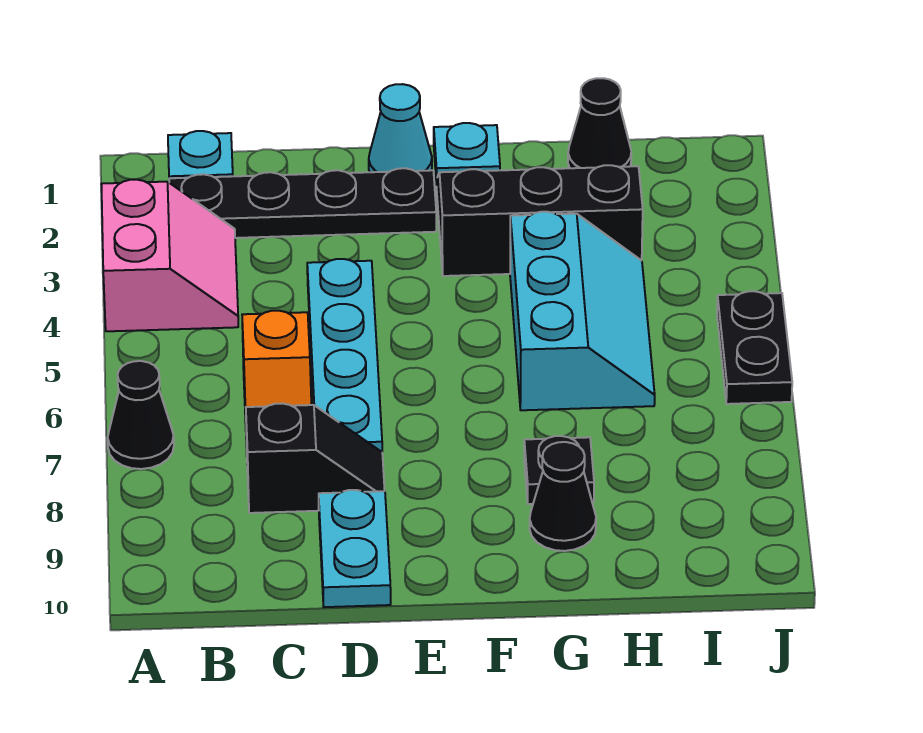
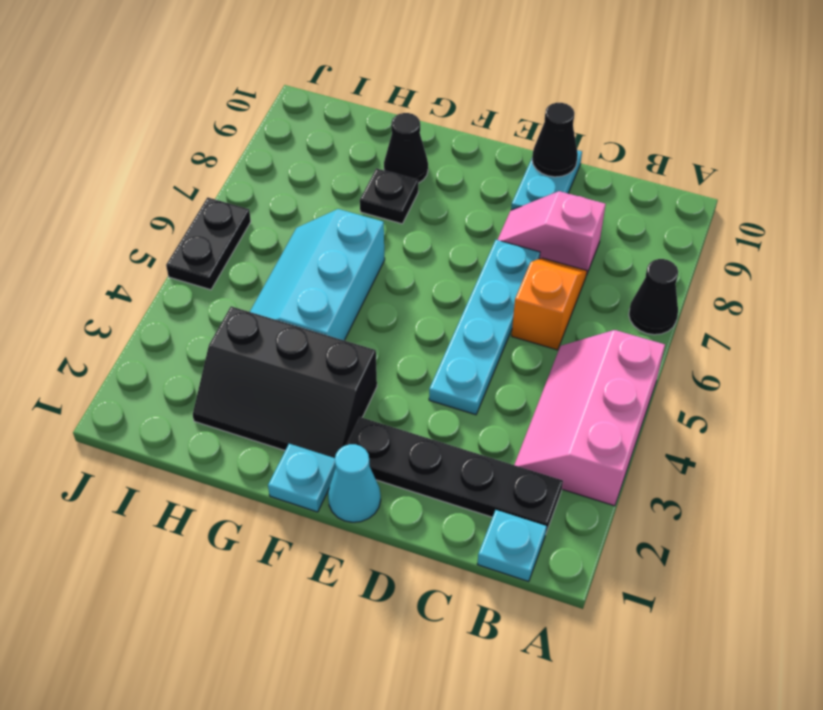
pink 2x2 slope [101,180,238,331] -> pink 2x3 slope [514,330,665,506]
black 1x2 slope [246,403,385,513] -> pink 1x2 slope [498,191,606,275]
black 1x1 cone [568,78,631,168] -> black 1x1 cone moved to [532,103,578,177]

